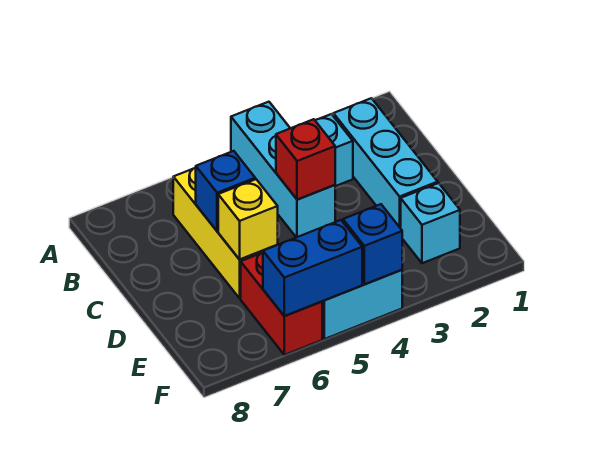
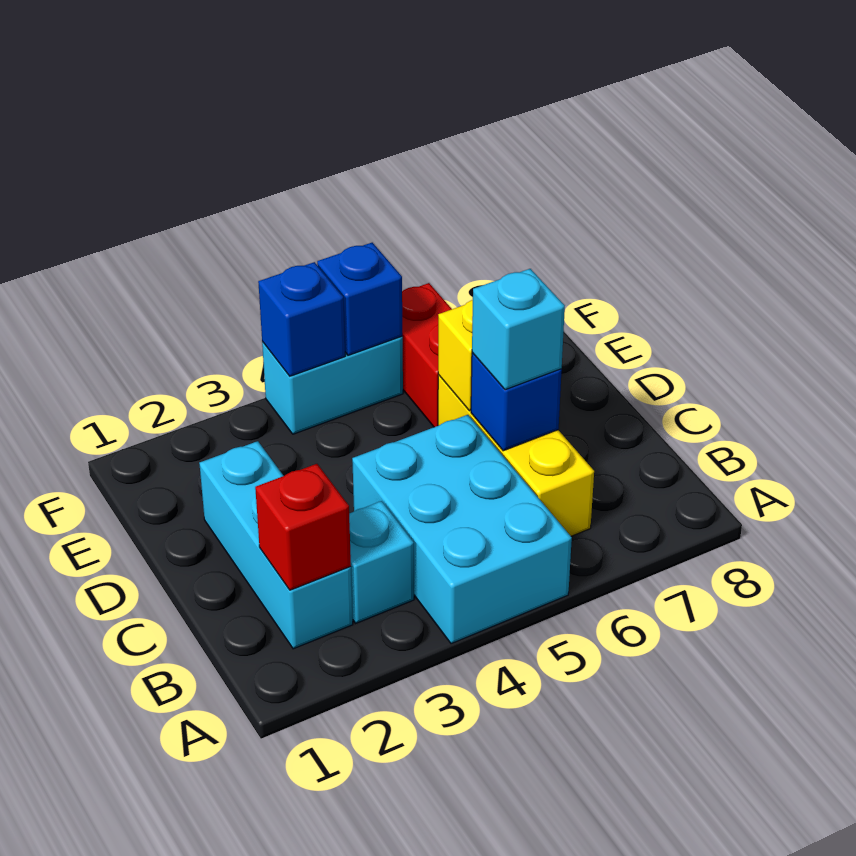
cyan 1x3 brick [231,102,335,237] -> cyan 2x3 brick [352,415,572,644]
red 1x1 brick [276,119,335,200] -> red 1x1 brick moved to [255,464,351,590]
cyan 1x1 brick [401,183,460,263] -> cyan 1x1 brick moved to [472,269,565,390]
blue 1x2 brick [263,220,362,316] -> blue 1x1 brick [317,243,402,355]

